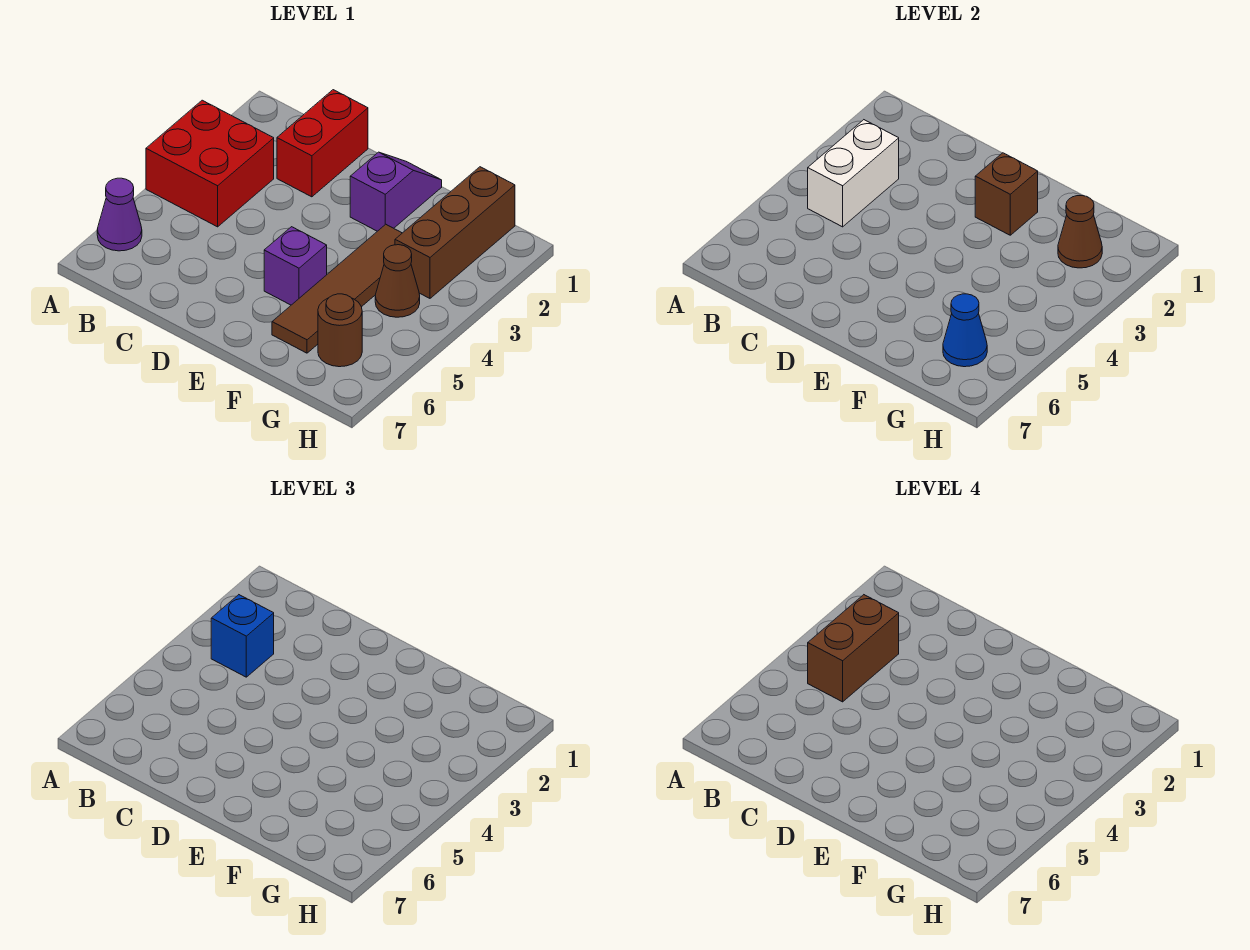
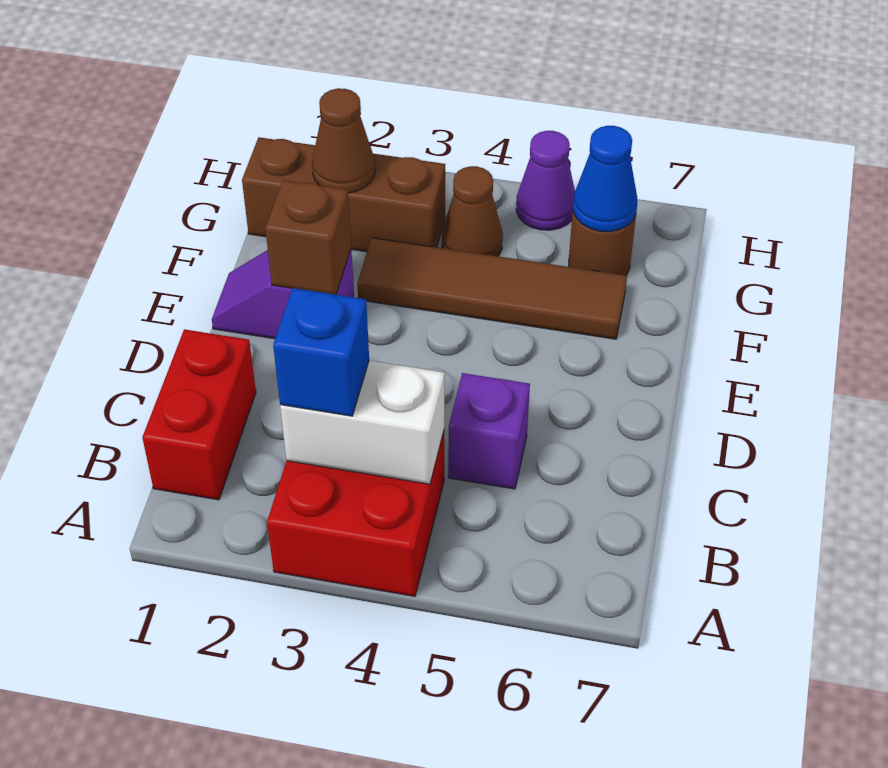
purple 1x1 cone [97,178,142,251] -> purple 1x1 cone moved to [516,131,575,230]
brown 1x2 brick [808,595,899,702] -> none
red 1x2 brick [277,90,368,197] -> red 1x2 brick turned to [142,329,256,500]
purple 1x1 brick [264,227,327,305] -> purple 1x1 brick moved to [448,373,530,489]

